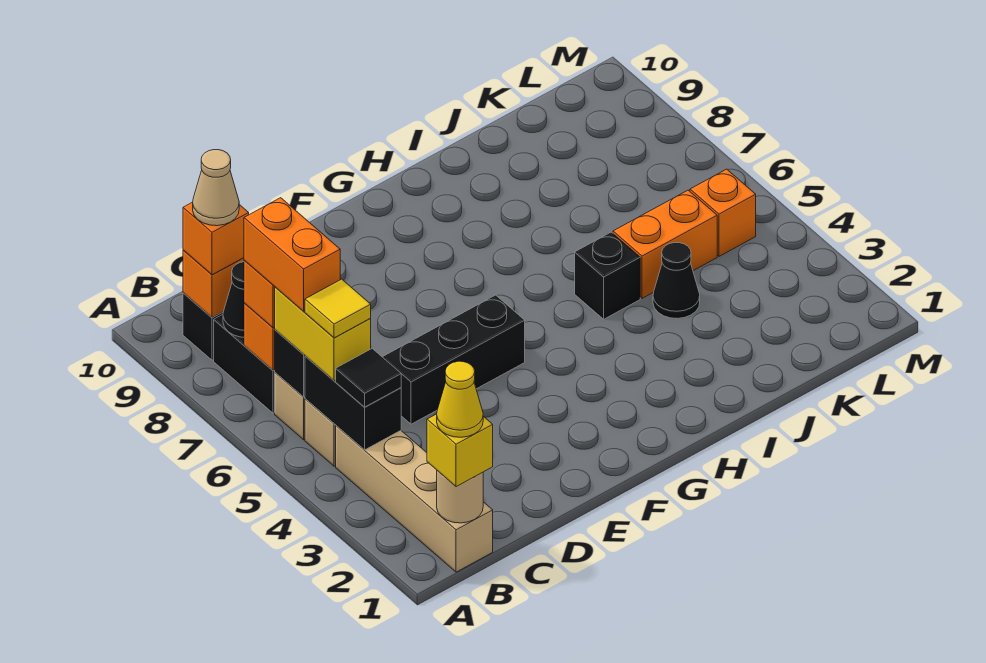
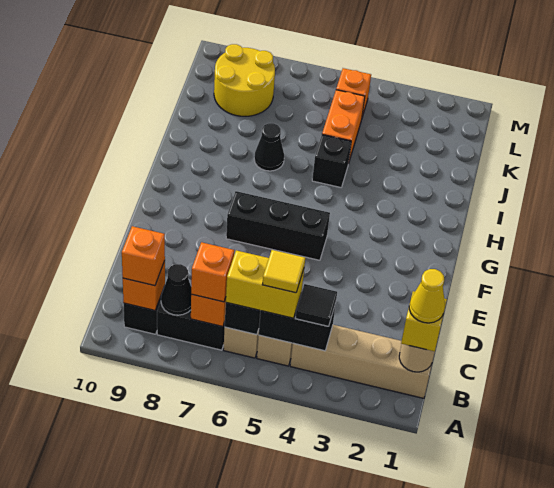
orange 1x2 brick [244,198,340,311] -> none
tan 1x1 cone [193,150,239,226] -> none
black 1x3 brick [383,295,525,424] -> black 1x3 brick turned to [226,191,330,260]
black 1x1 cone [653,243,700,319] -> black 1x1 cone moved to [254,123,284,171]
none -> yellow 2x2 round brick [214,44,275,116]

